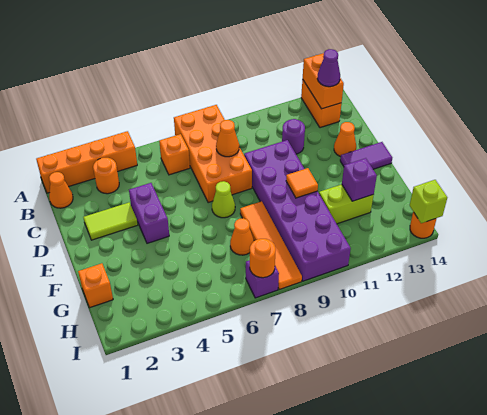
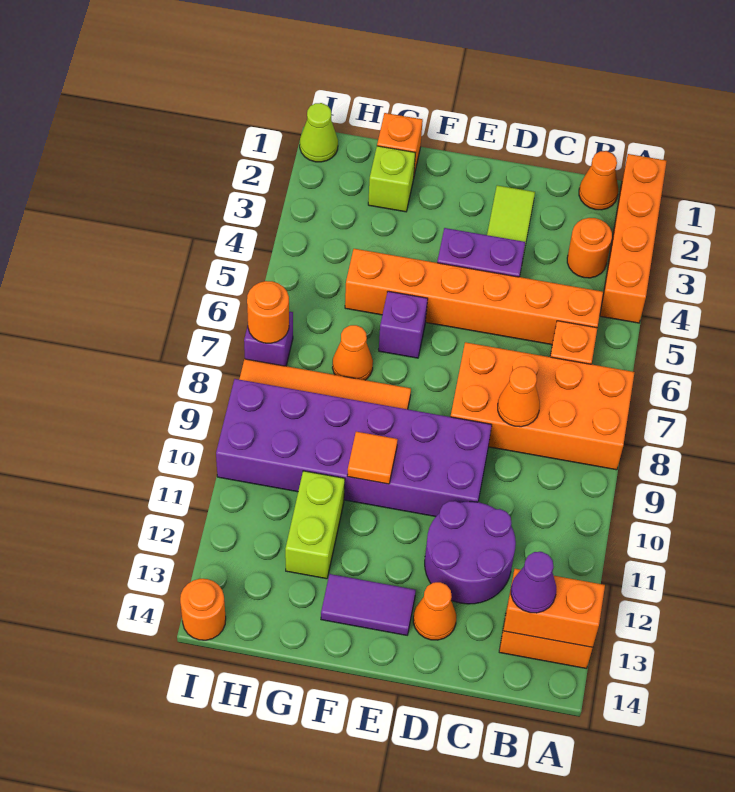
none -> orange 1x6 brick [345,249,603,344]
purple 1x1 round brick [282,119,305,154] -> purple 2x2 round brick [425,501,516,604]
lime 1x1 cone [212,181,235,218] -> lime 1x1 cone moved to [300,103,338,162]
purple 1x2 tile [340,142,392,169] -> purple 1x2 tile turned to [321,574,416,635]
purple 1x1 brick [342,158,377,201] -> purple 1x1 brick moved to [379,291,428,358]
lime 1x1 brick [410,180,447,223] -> lime 1x1 brick moved to [368,146,416,212]

